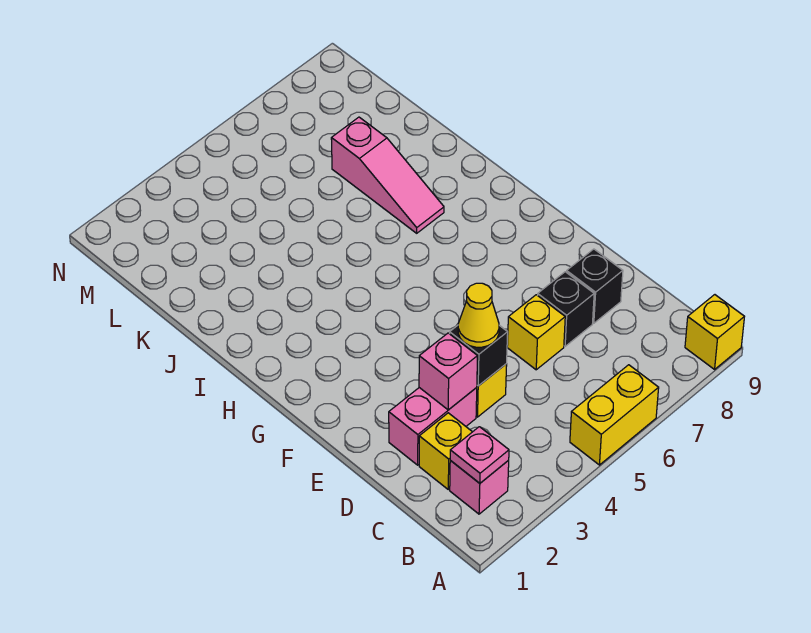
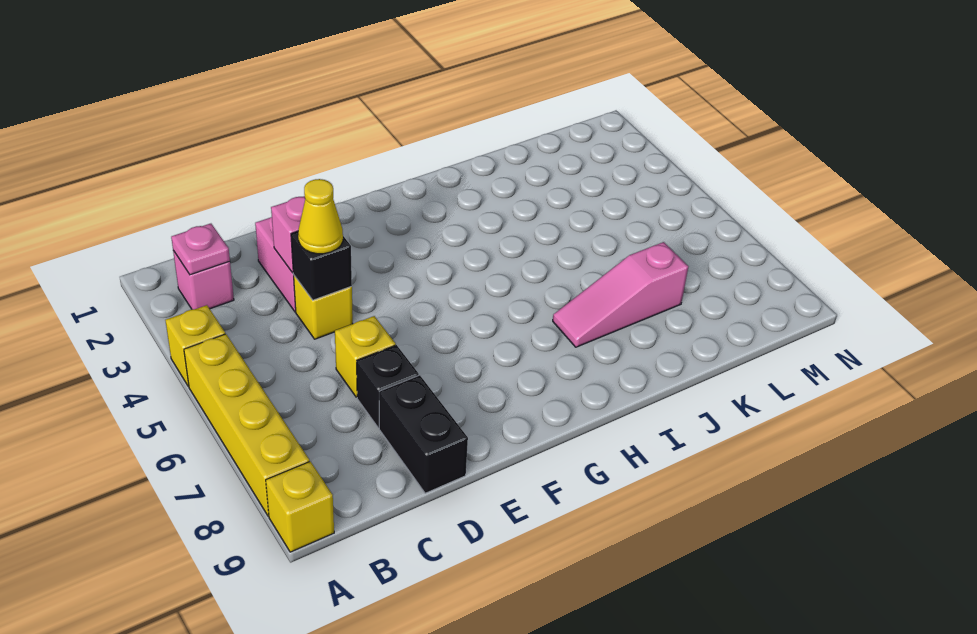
yellow 1x2 brick [570,365,659,465] -> yellow 1x4 brick [184,334,309,516]
yellow 1x1 brick [419,413,472,489] -> yellow 1x1 brick moved to [165,305,225,387]
black 1x1 brick [566,249,623,323] -> black 1x2 brick [379,375,468,493]

